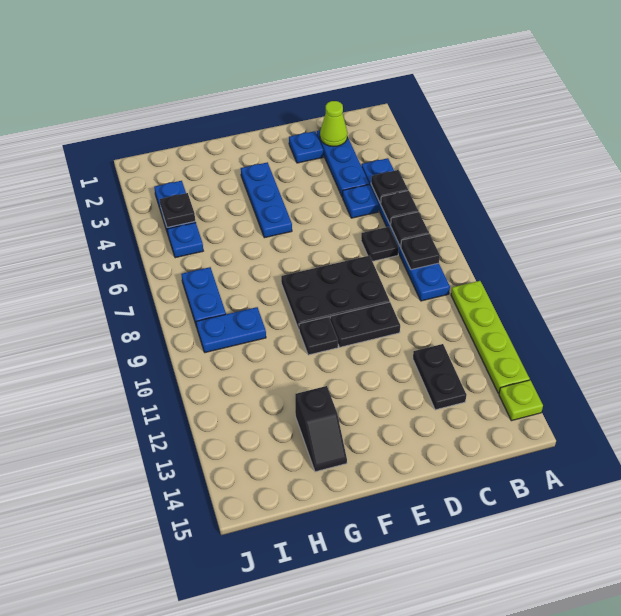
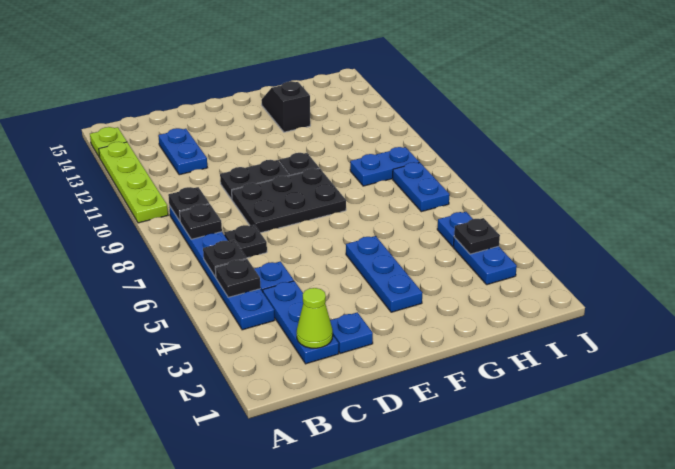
black 1x1 plate [391,212,429,247] -> black 1x1 plate moved to [168,187,209,221]
black 1x2 plate [413,344,467,410] -> blue 1x2 plate [158,128,207,175]

